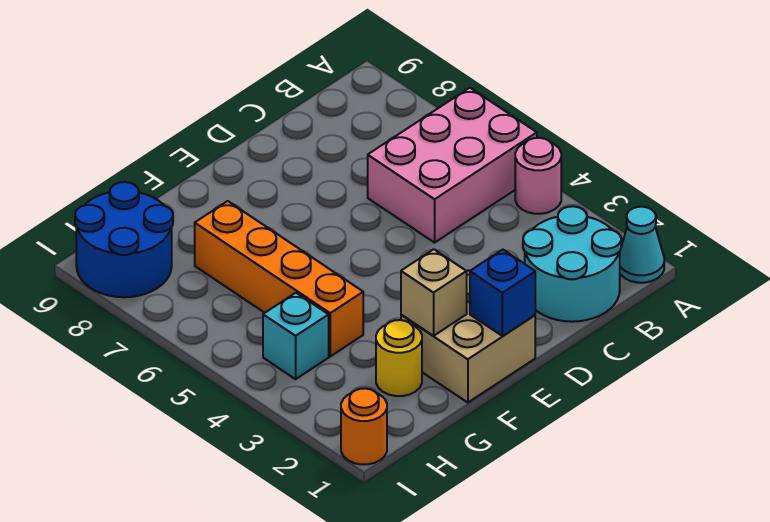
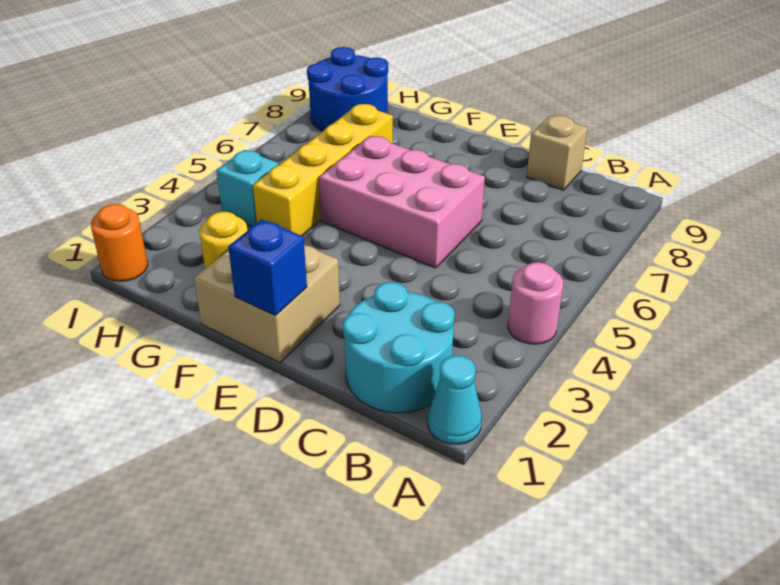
pink 2x3 brick [368,88,537,243] -> pink 2x3 brick moved to [319,136,485,268]
tan 1x1 brick [401,249,467,336] -> tan 1x1 brick moved to [527,116,587,190]
orange 1x4 brick [195,201,363,356] -> yellow 1x4 brick [253,104,393,236]

